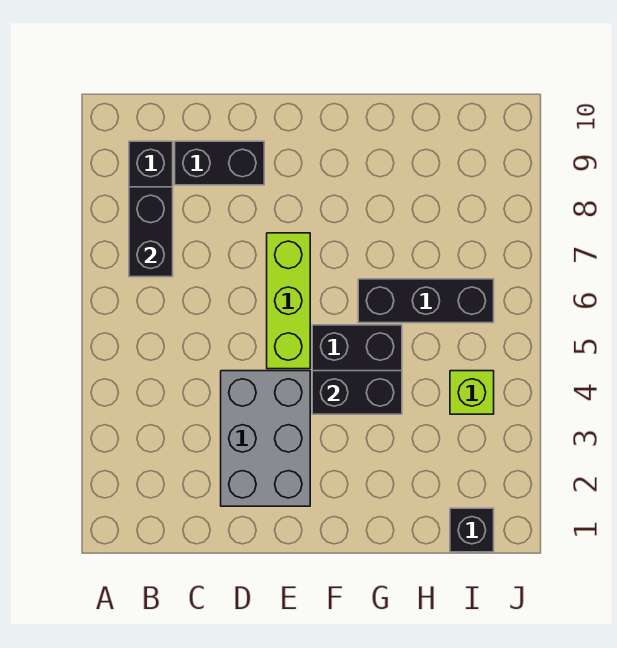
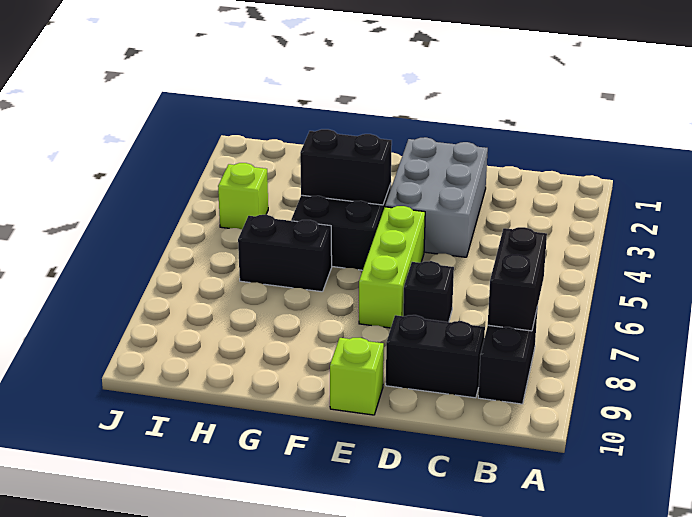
none -> lime 1x1 brick [330,338,384,415]
black 1x3 brick [358,279,494,323] -> black 1x2 brick [238,215,332,292]
black 1x1 brick [450,508,494,552] -> black 1x1 brick moved to [403,261,454,322]

